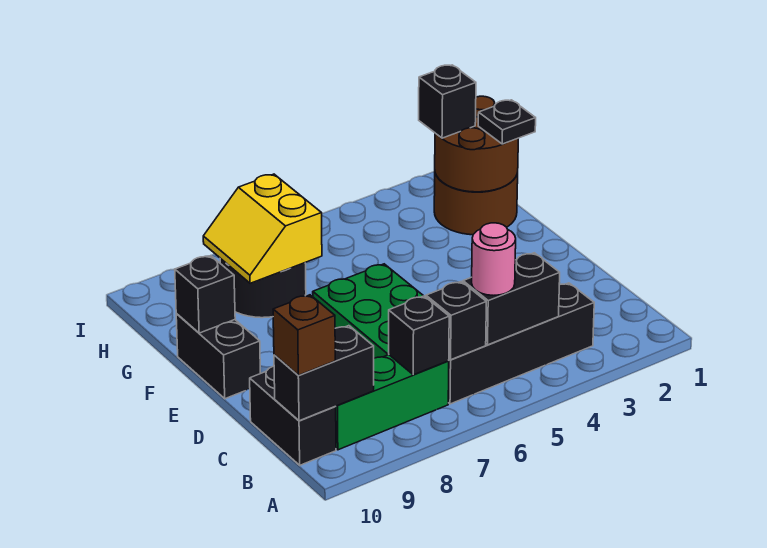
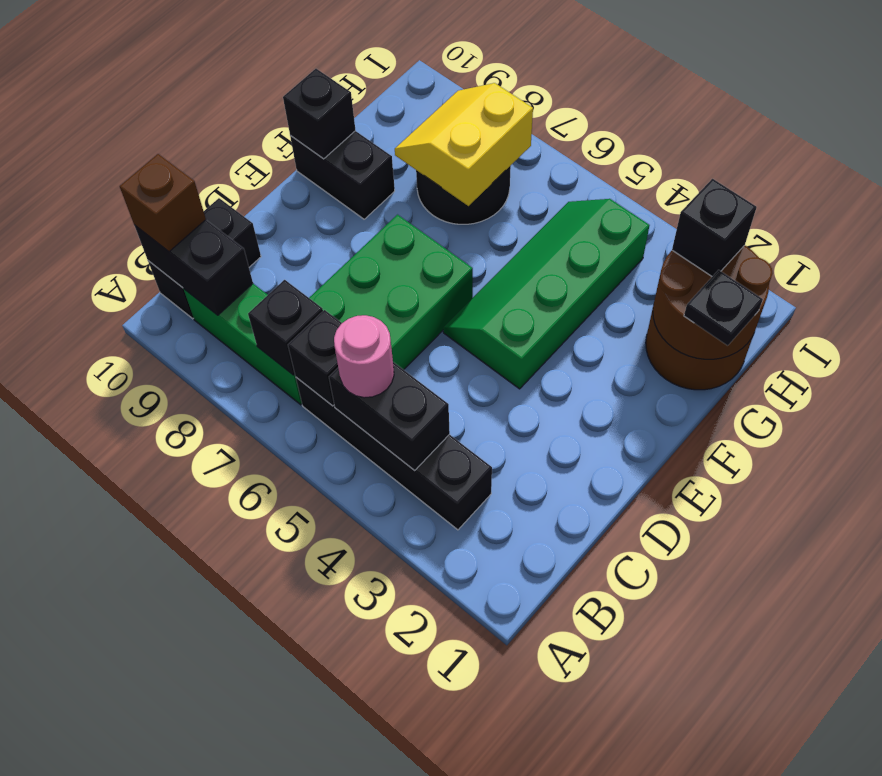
none -> green 2x4 slope [443,199,650,389]
black 1x2 brick [176,314,260,399] -> black 1x2 brick turned to [290,131,395,219]

